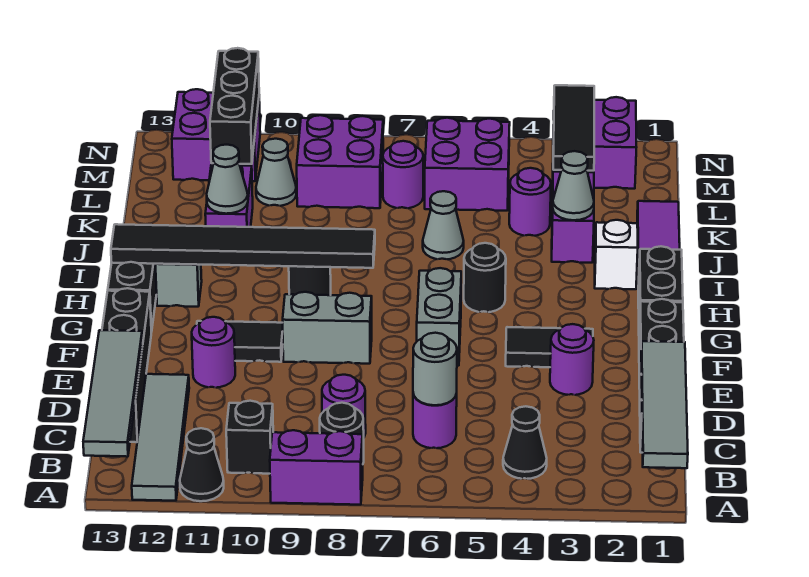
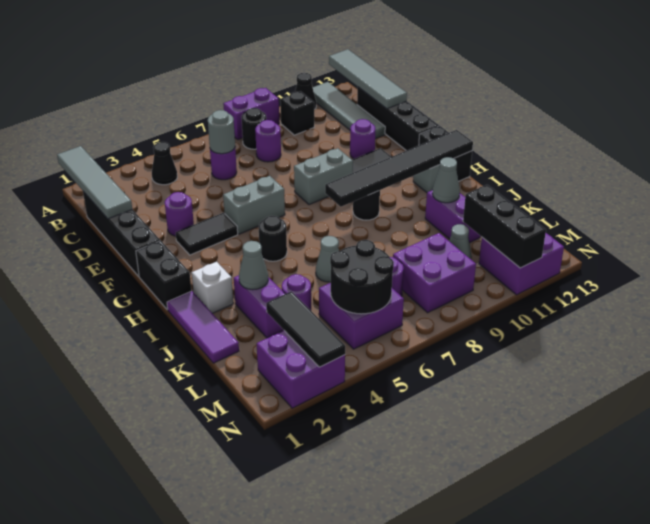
grey 1x2 brick [417,268,461,366] -> grey 1x2 brick turned to [223,176,285,234]
none -> black 2x2 round brick [330,240,394,314]

